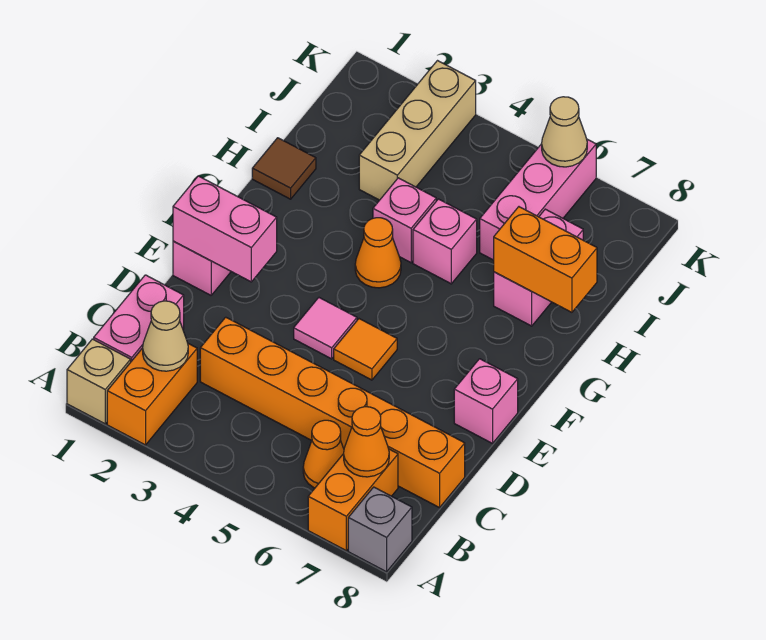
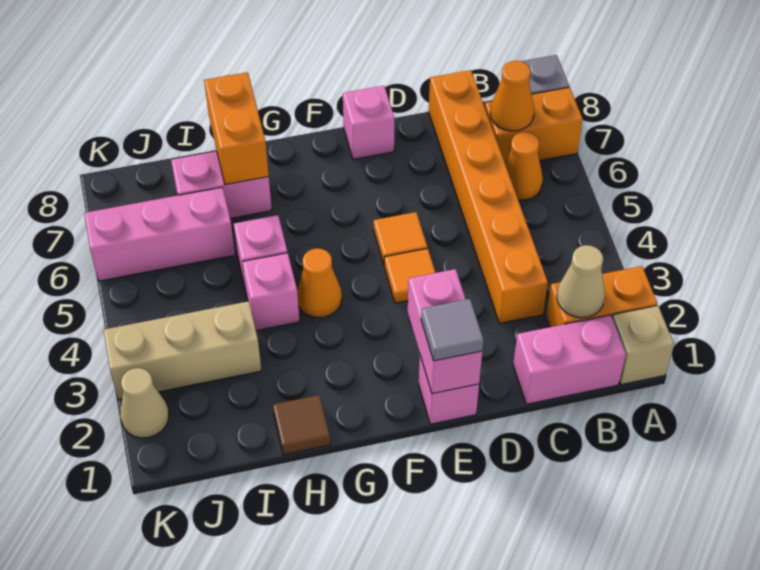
none -> grey 1x1 tile [421,299,484,361]
pink 1x1 tile [294,298,357,359] -> orange 1x1 tile [384,248,436,303]
tan 1x1 cone [542,97,587,167] -> tan 1x1 cone moved to [120,368,169,438]

